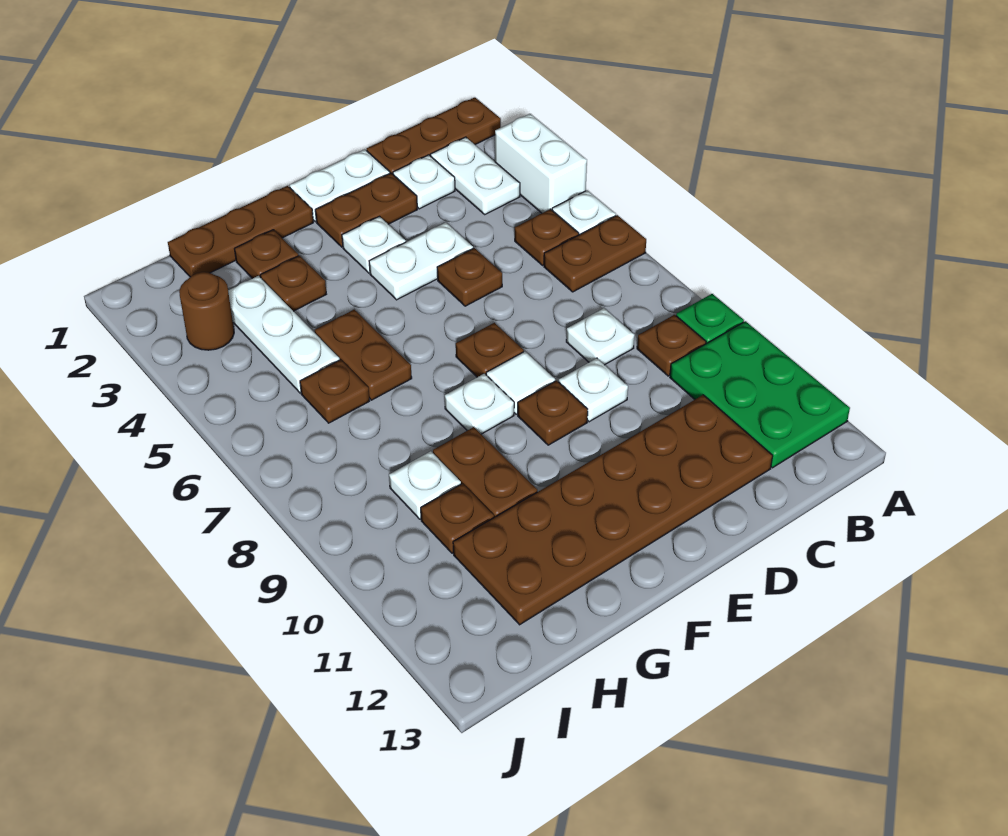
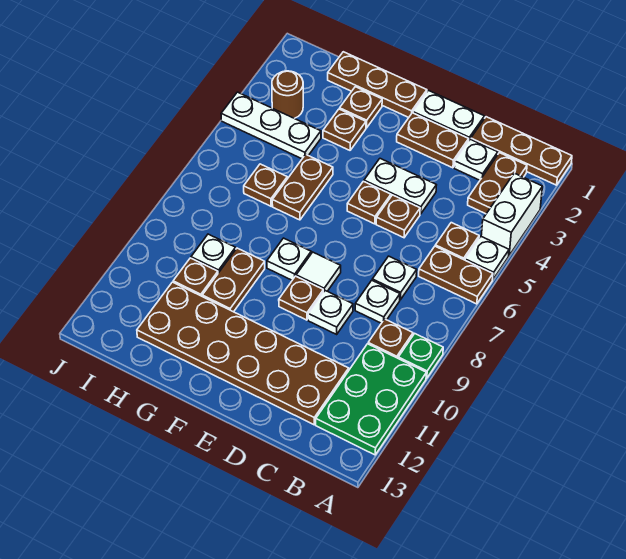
white 1x2 plate [431,137,520,214] -> brown 1x2 plate [468,153,527,214]
white 1x1 plate [342,216,406,273] -> white 1x1 plate moved to [372,256,417,300]
brown 1x1 plate [456,323,524,377] -> brown 1x1 plate moved to [347,181,391,224]
white 1x3 plate [228,276,340,393] -> white 1x3 plate turned to [221,92,321,159]

